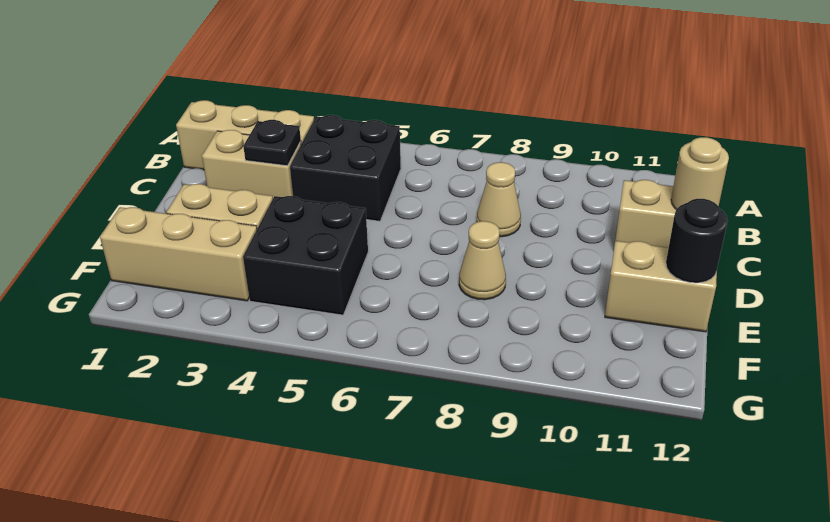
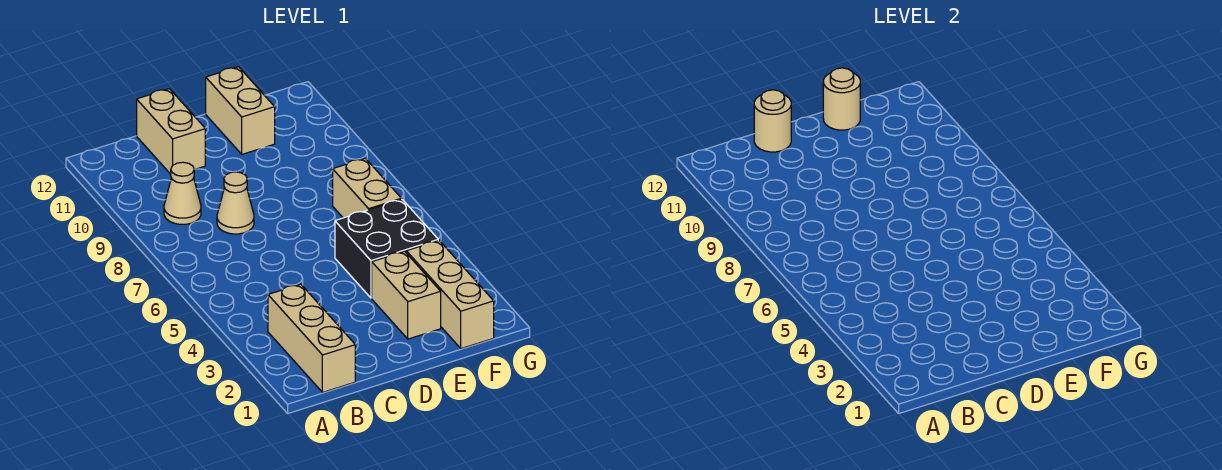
black 2x2 brick [290,115,401,221] -> none
tan 1x2 brick [202,130,301,198] -> tan 1x2 brick moved to [333,158,401,218]
black 1x1 plate [243,120,301,166] -> none
tan 1x1 cone [459,221,506,300] -> tan 1x1 cone moved to [164,162,201,224]
black 1x1 round brick [666,199,728,283] -> tan 1x1 round brick [823,68,860,130]

